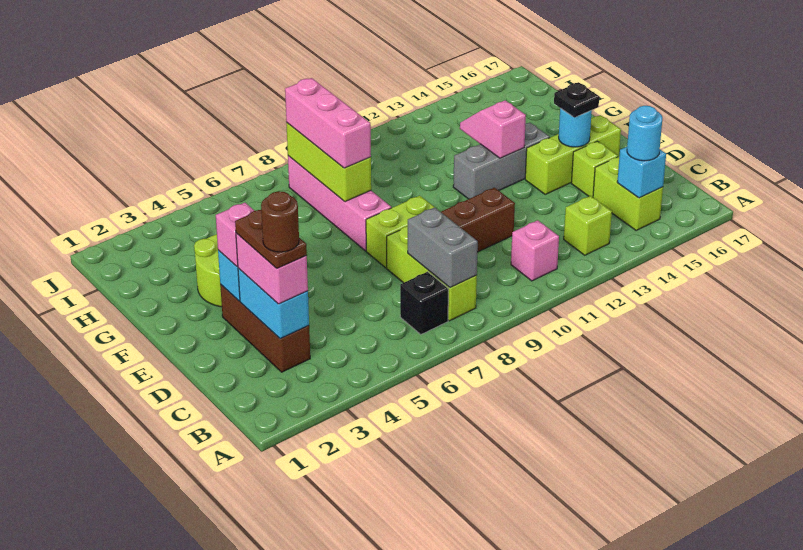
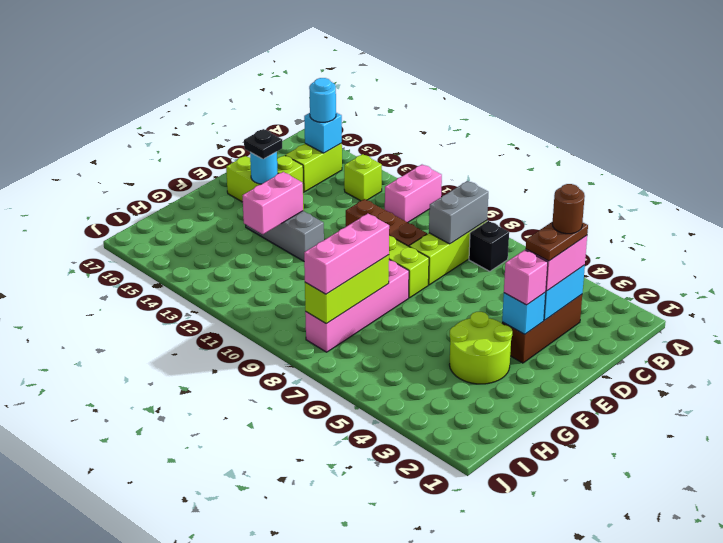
pink 1x1 brick [511,220,559,281] -> pink 1x2 brick [385,165,442,222]
pink 1x2 slope [460,100,526,158] -> pink 1x2 brick [242,172,303,234]

